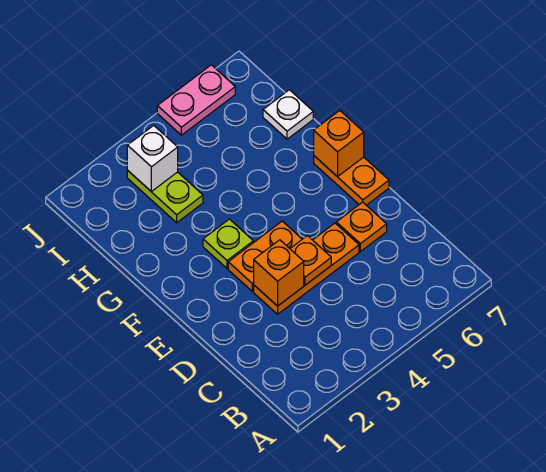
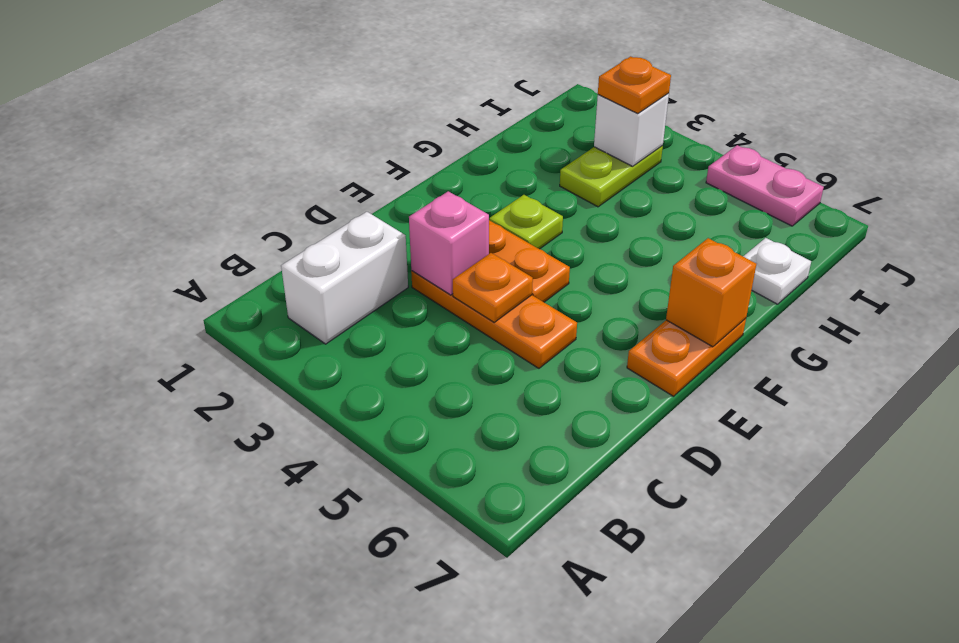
none -> white 1x2 brick [281,212,408,344]
orange 1x1 brick [254,240,304,306] -> pink 1x1 brick [409,191,489,295]
orange 1x1 plate [336,202,387,252] -> orange 1x1 plate moved to [598,56,671,114]

